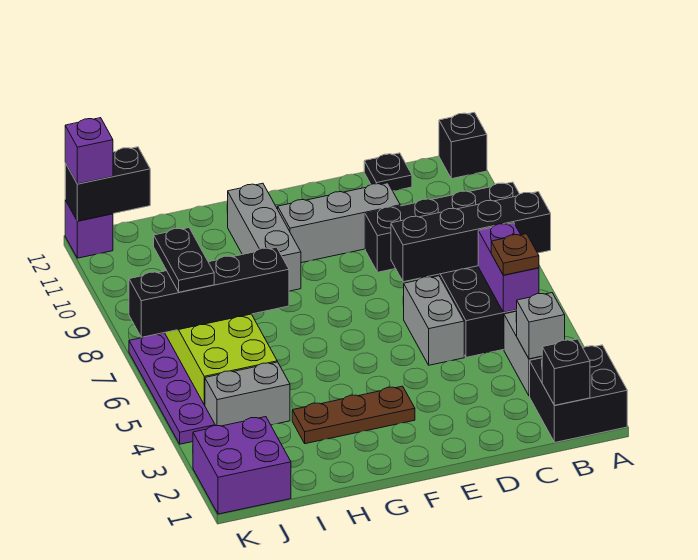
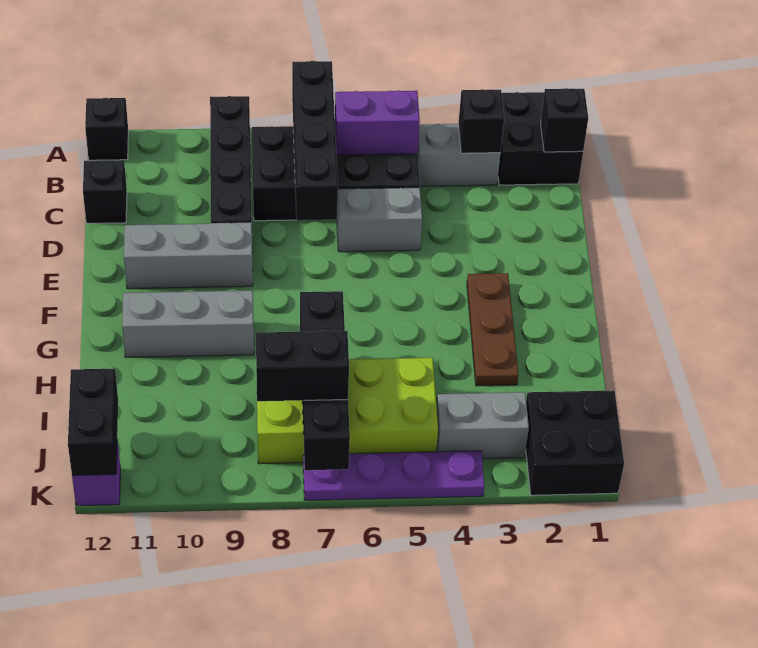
grey 1x1 brick [516,293,565,359] -> black 1x1 brick [458,89,504,153]
brown 1x1 plate [491,234,539,275] -> none
black 1x1 plate [364,153,412,191] -> black 1x1 brick [83,160,127,223]
grey 1x3 brick [278,183,400,263] -> grey 1x3 brick turned to [124,223,253,289]
grey 1x2 brick [205,362,290,426] -> grey 1x2 brick turned to [436,392,529,459]
purple 2x2 brick [193,417,291,514] -> black 2x2 brick [526,390,624,495]
black 1x2 plate [154,228,214,292] -> black 1x2 brick [256,331,349,401]
purple 1x1 brick [65,118,113,184] -> none

